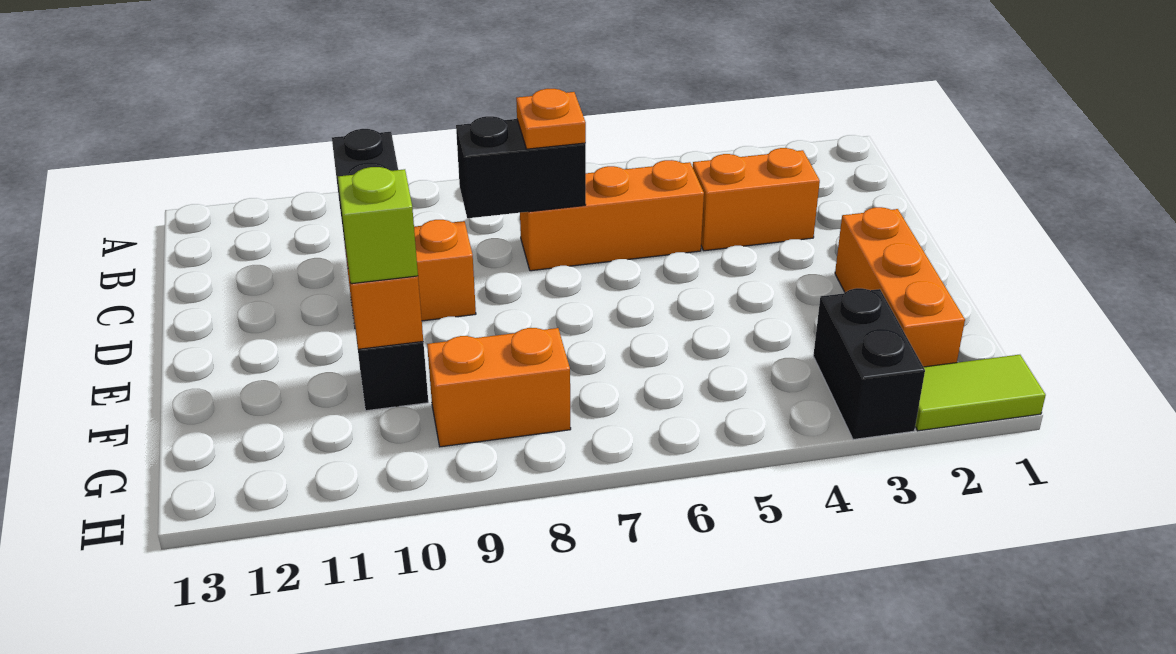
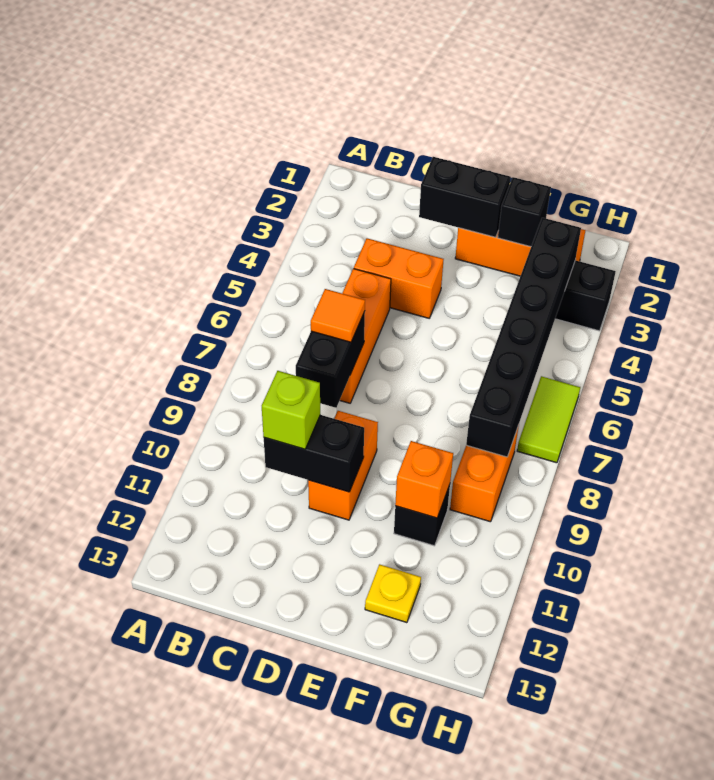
orange 1x2 brick [693,148,820,251] -> orange 1x2 brick turned to [354,238,444,318]
orange 1x1 plate [516,89,586,149] -> orange 1x1 tile [311,289,365,342]
none -> black 1x2 brick [419,157,511,237]
none -> black 1x1 brick [498,177,551,247]
lime 1x1 brick [338,167,418,284] -> lime 1x1 brick moved to [262,371,320,449]
none -> yellow 1x1 plate [365,564,421,623]
none -> black 1x6 brick [466,218,581,457]
lime 1x2 tile [915,355,1046,431] -> lime 1x2 tile moved to [517,376,580,463]

